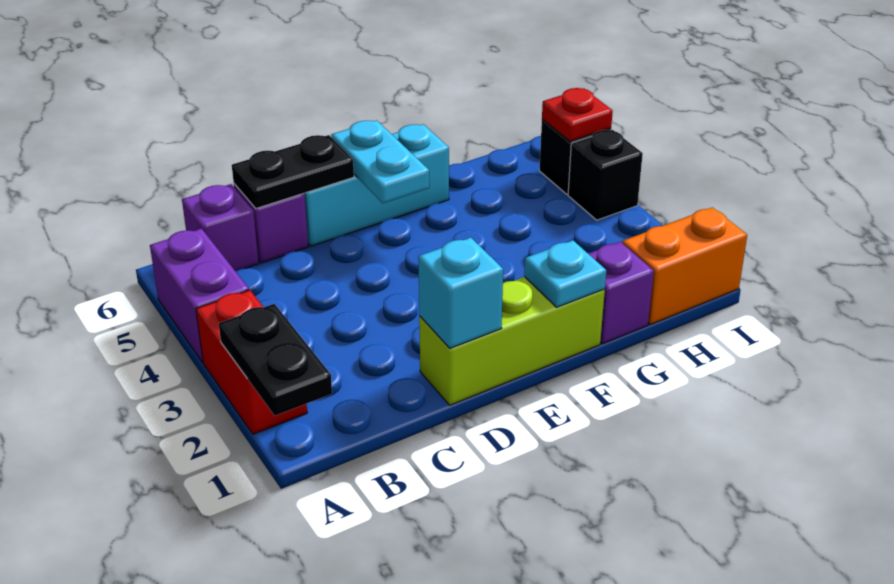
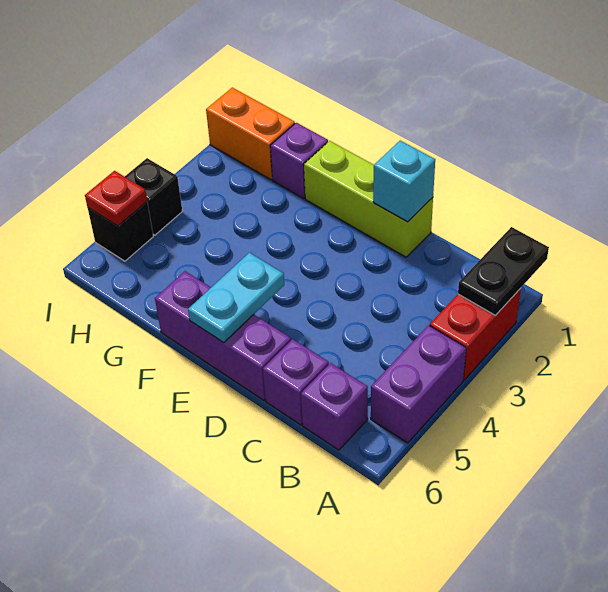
black 1x2 plate [232,135,354,208] -> none
cyan 1x3 brick [304,124,449,246] -> purple 1x3 brick [155,271,291,400]
cyan 1x1 plate [524,240,606,307] -> none

